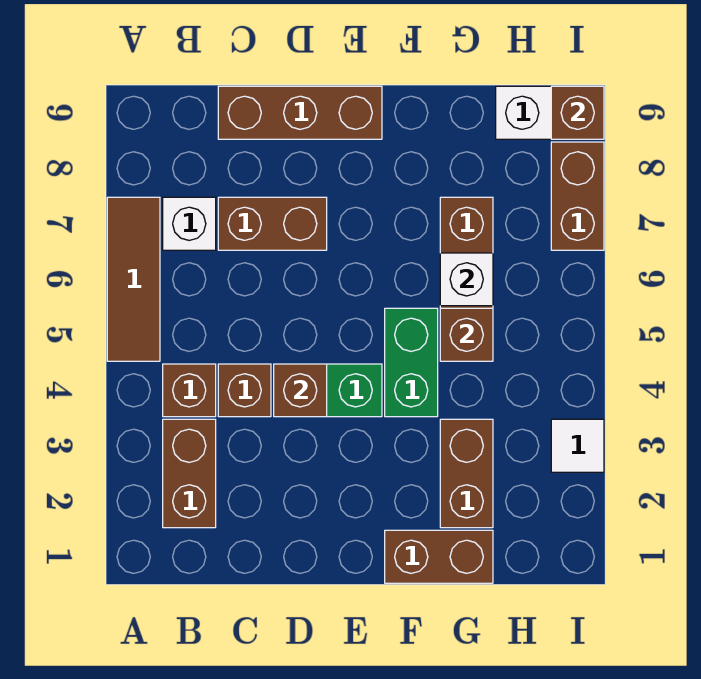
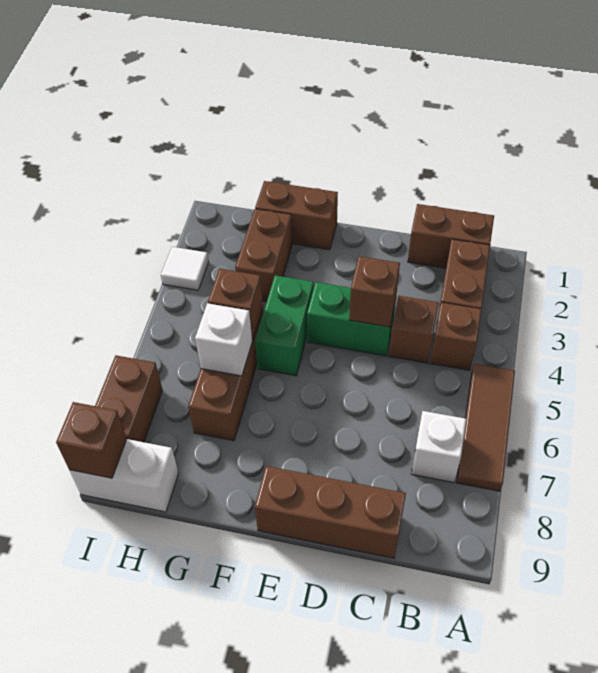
brown 1x2 brick [218,197,327,250] -> brown 1x2 brick moved to [408,204,494,268]

